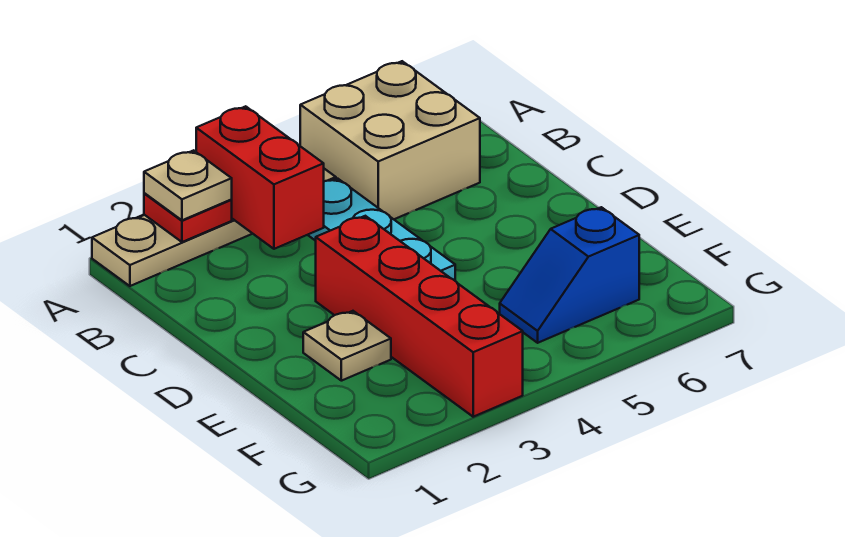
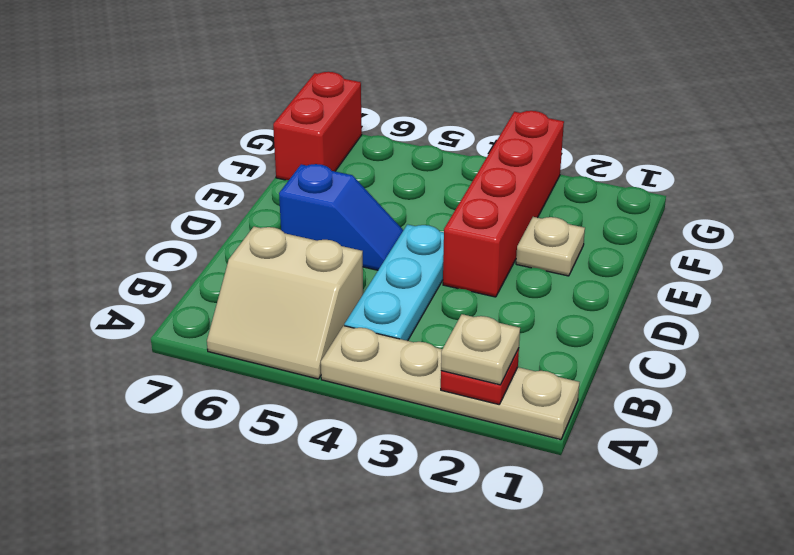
red 1x2 brick [196,106,324,249] -> red 1x2 brick moved to [273,72,362,180]
tan 2x2 brick [300,61,480,219] -> tan 2x2 slope [207,227,363,379]
blue 1x2 slope [500,207,639,343] -> blue 1x2 slope moved to [279,164,403,270]

